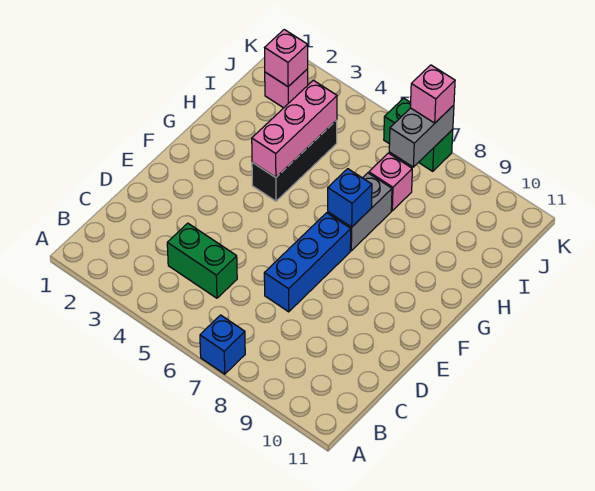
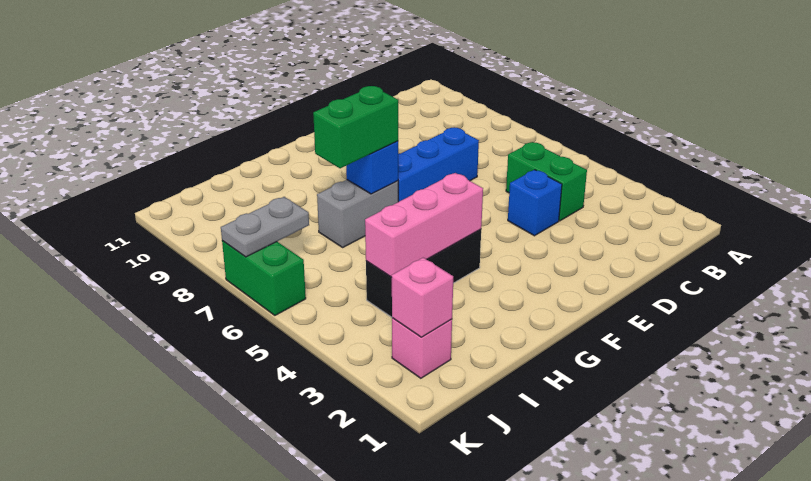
blue 1x1 brick [200,315,245,374] -> blue 1x1 brick moved to [508,170,562,236]
none -> green 1x2 brick [313,86,398,168]
pink 1x1 brick [369,153,412,211] -> none
grey 1x2 brick [389,105,454,167] -> grey 1x2 plate [221,197,309,257]
pink 1x1 brick [410,65,455,123] -> none

